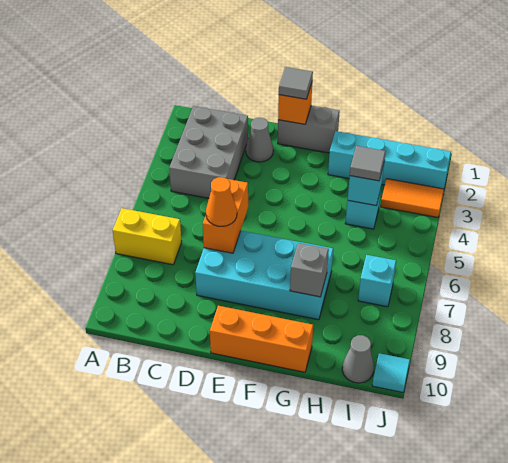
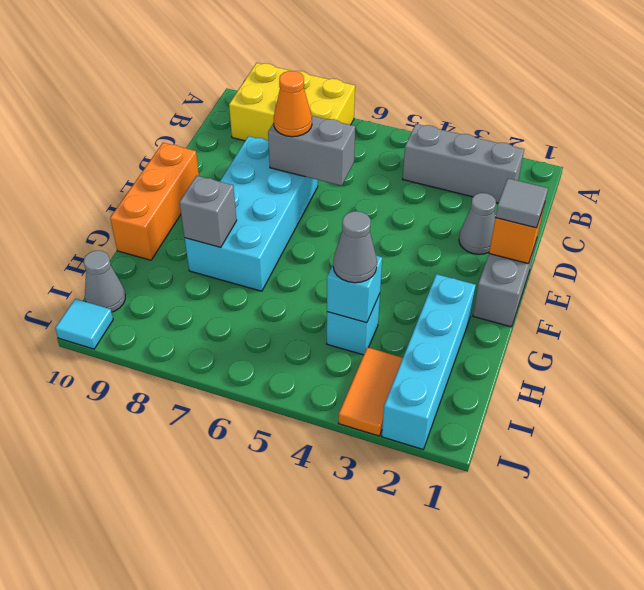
yellow 1x2 brick [113,208,182,265] -> yellow 2x3 brick [229,63,355,141]
grey 2x3 brick [169,106,248,198] -> grey 1x3 brick [403,124,524,203]
orange 1x2 brick [203,179,248,253] -> grey 1x2 brick [268,116,355,186]
grey 1x1 tile [350,146,386,181] -> grey 1x1 cone [333,211,377,283]
cyan 1x1 brick [358,255,396,307] -> none

